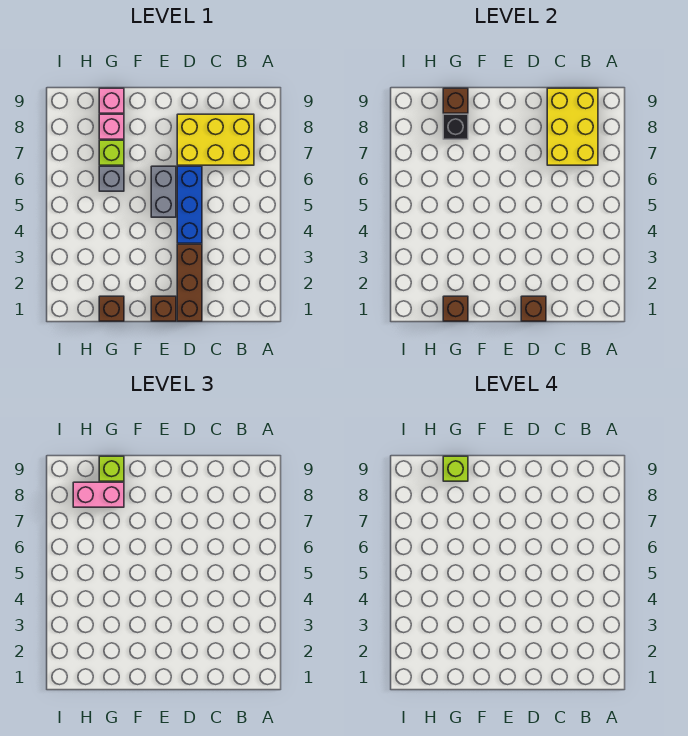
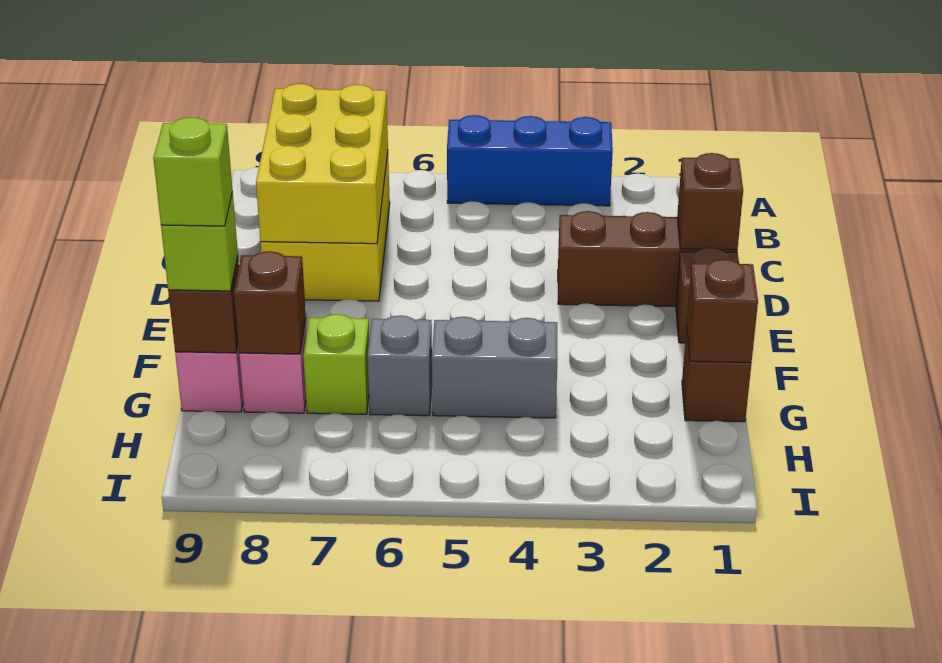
yellow 2x3 brick [547,88,598,165] -> yellow 2x3 brick turned to [256,84,388,244]
blue 1x3 brick [177,166,202,243] -> blue 1x3 brick moved to [447,115,613,206]
grey 1x2 brick [151,166,176,217] -> grey 1x2 brick moved to [432,317,558,418]
black 1x1 brick [443,114,468,139] -> brown 1x1 brick [234,251,306,354]
pink 1x2 brick [73,482,124,507] -> none

